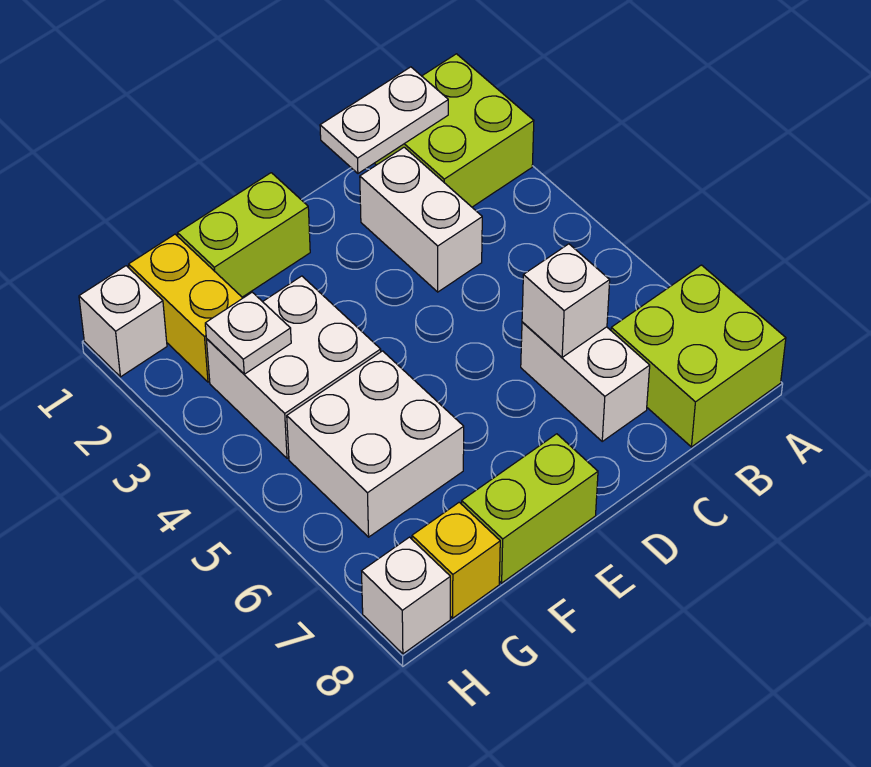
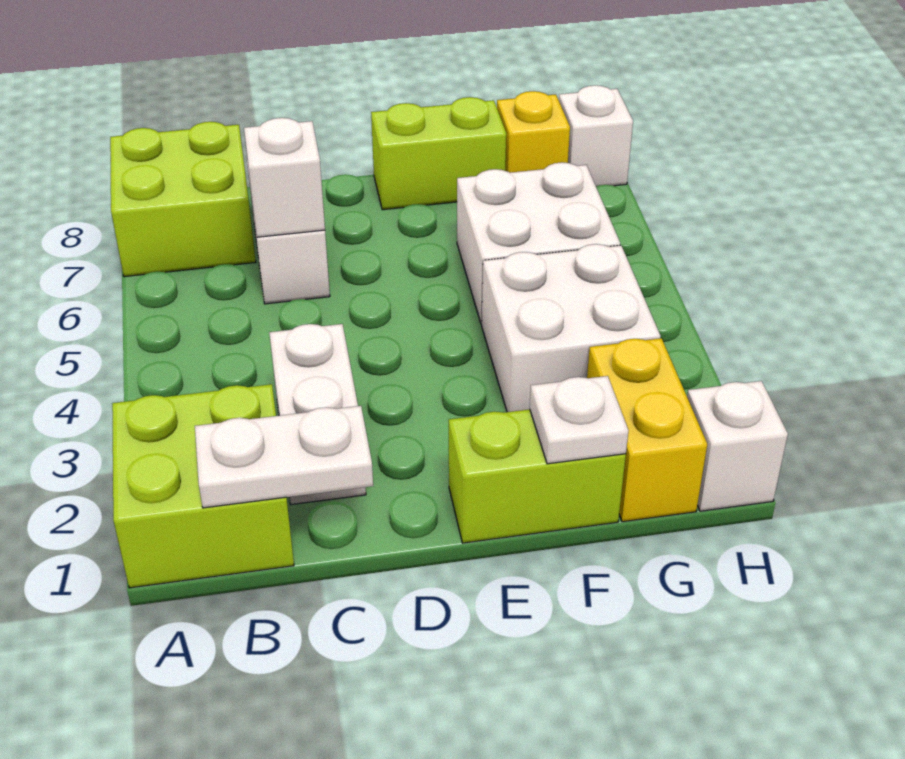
white 1x1 plate [205,292,291,374] -> white 1x1 plate moved to [530,376,629,464]

